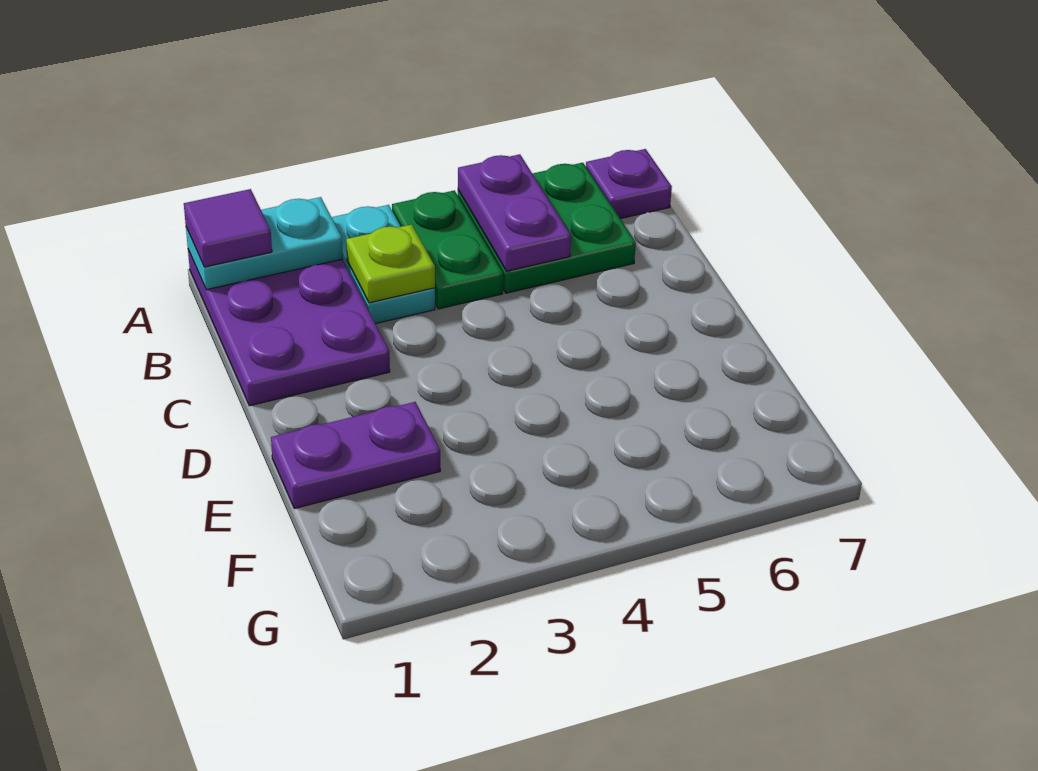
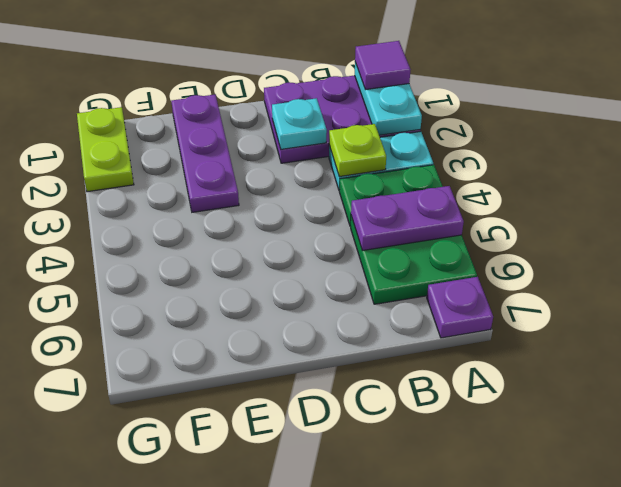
none -> cyan 1x1 plate [272,98,327,149]
purple 1x2 plate [271,402,440,508] -> purple 1x3 plate [171,95,239,212]
none -> lime 1x2 plate [77,107,134,192]

